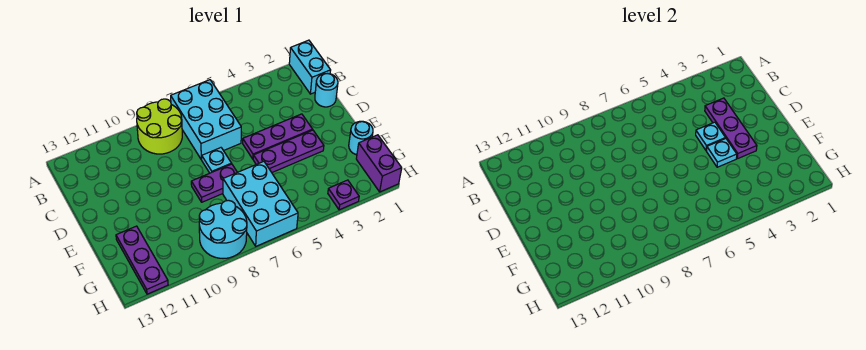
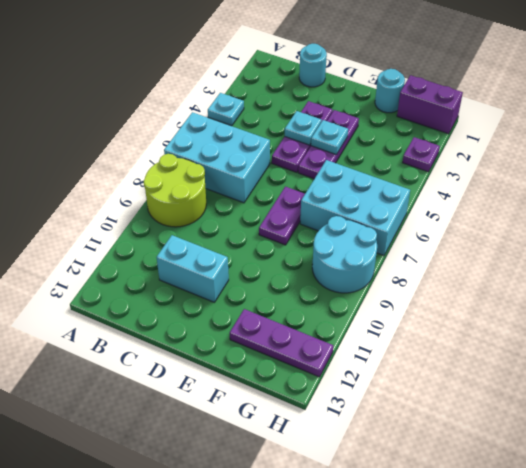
cyan 1x2 brick [289,40,331,94] -> cyan 1x2 brick moved to [157,235,229,302]
purple 1x3 plate [705,98,757,159] -> none
cyan 1x1 plate [201,148,231,173] -> cyan 1x1 plate moved to [208,93,244,126]

